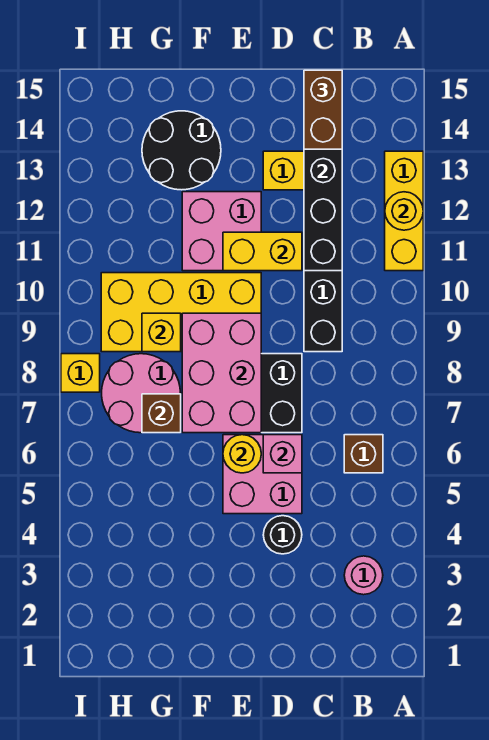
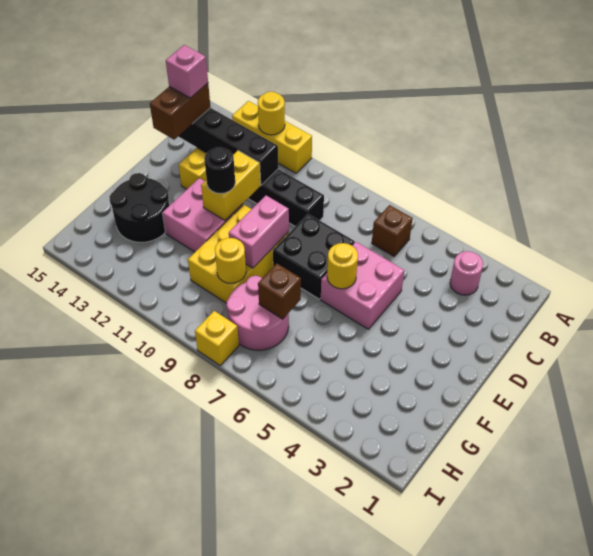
brown 1x2 brick [304,70,342,149] -> brown 1x2 brick turned to [150,83,211,140]
black 1x1 round brick [263,516,302,554] -> black 1x1 round brick moved to [204,147,235,193]
pink 1x1 brick [263,435,302,473] -> pink 1x1 brick moved to [166,45,208,98]
pink 2x3 brick [182,313,261,433] -> pink 1x2 brick [229,196,289,268]
yellow 2x4 brick [101,273,261,352] -> yellow 2x3 brick [188,205,289,303]
yellow 1x1 brick [142,313,181,352] -> yellow 1x1 round brick [215,238,246,283]

